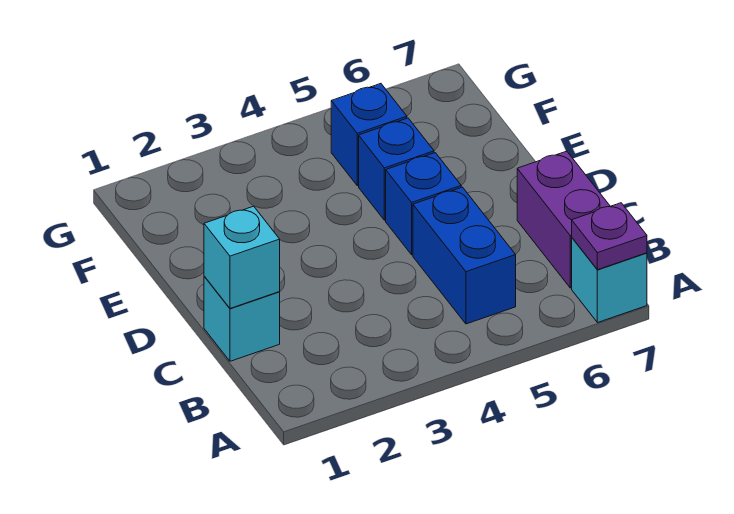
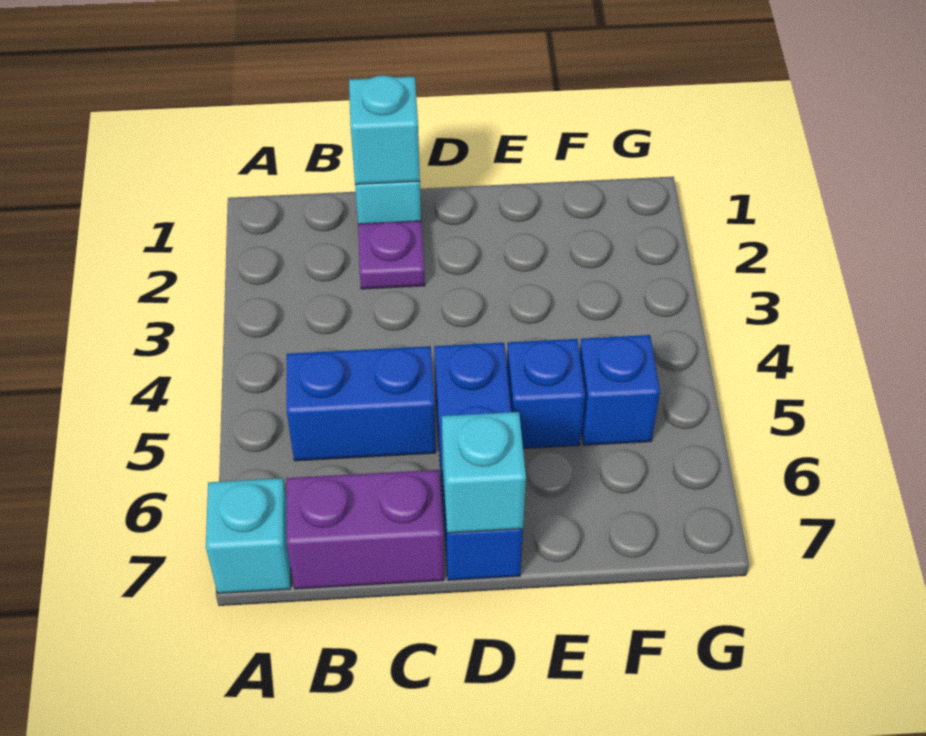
purple 1x1 plate [572,203,647,270] -> purple 1x1 plate moved to [358,221,425,289]
blue 1x1 brick [386,153,461,255] -> blue 1x3 brick [434,343,523,580]
none -> cyan 1x1 brick [442,412,526,533]

